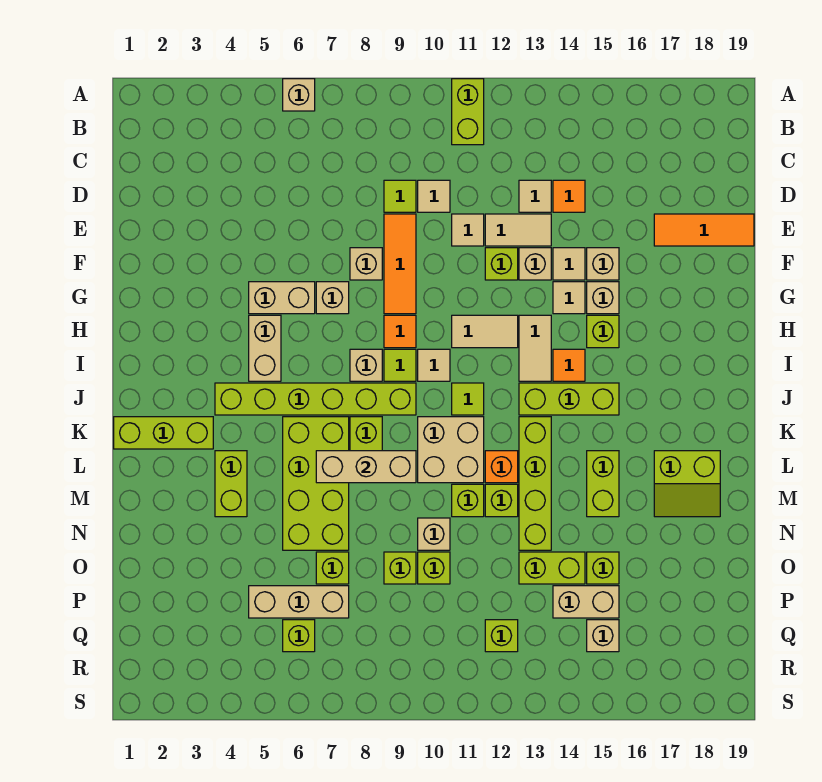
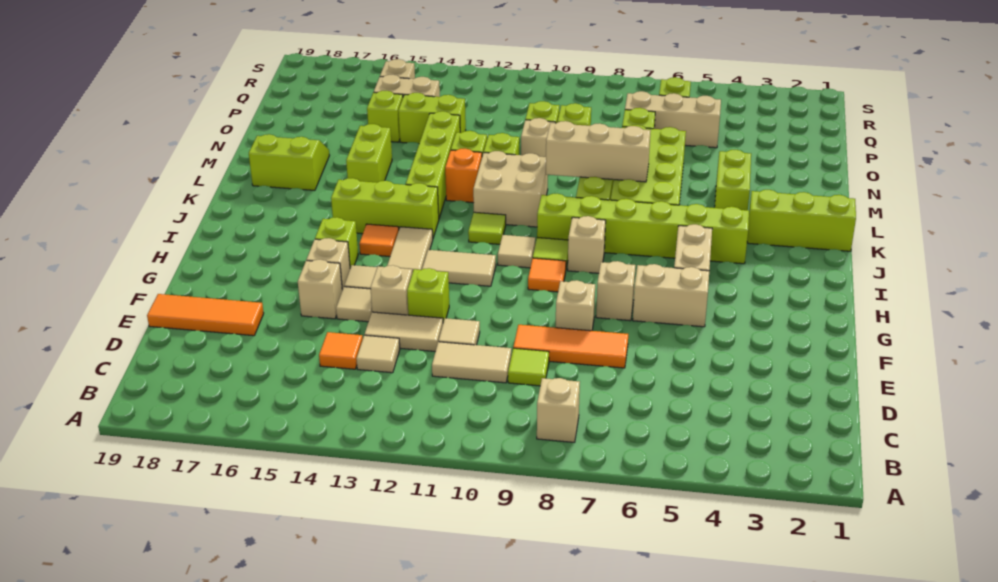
tan 1x1 brick [283,79,315,111] -> tan 1x1 brick moved to [537,378,580,442]
lime 1x2 brick [452,79,484,145] -> none
tan 1x1 tile [418,180,450,212] -> tan 1x2 tile [432,342,511,383]
orange 1x3 tile [384,214,416,314] -> orange 1x3 tile turned to [513,325,628,368]
lime 1x1 brick [485,620,518,652] -> none

